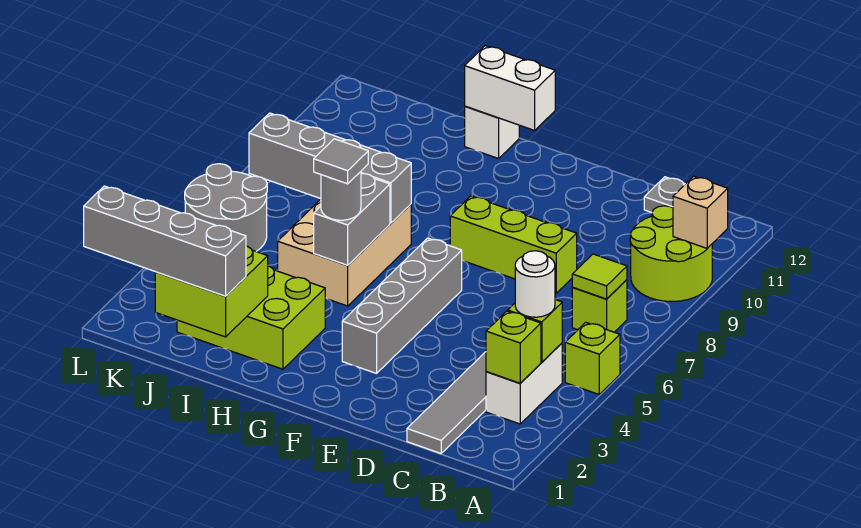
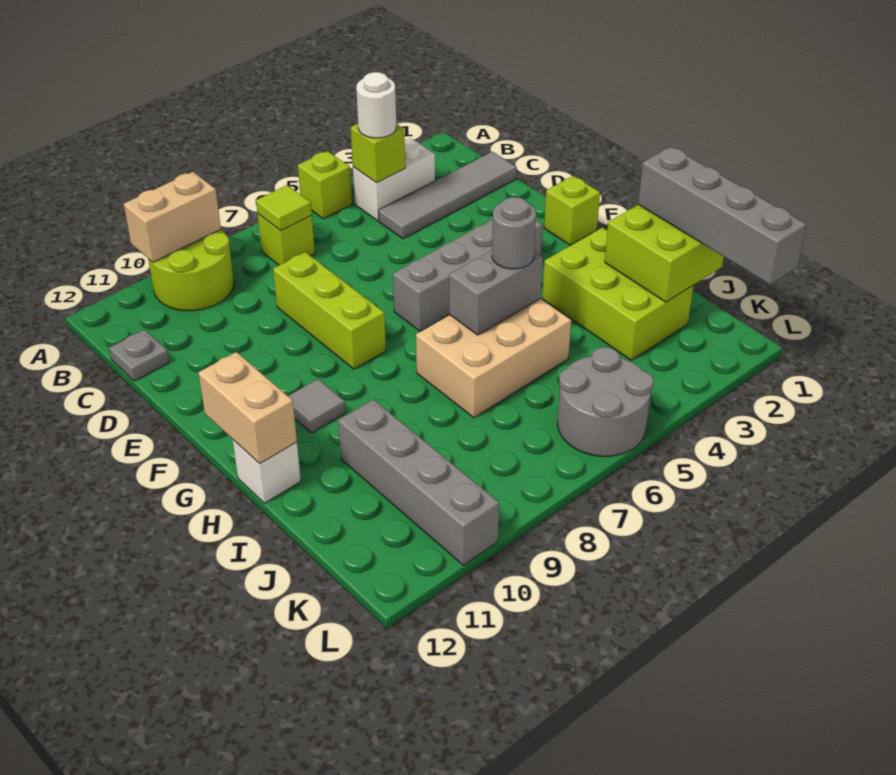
tan 1x1 brick [673,176,728,248] -> tan 1x2 brick [124,172,221,262]
lime 1x1 brick [486,311,541,383] -> lime 1x1 brick moved to [544,176,600,245]
white 1x2 brick [465,46,555,130] -> tan 1x2 brick [198,352,297,464]
grey 1x1 tile [314,139,368,184] -> grey 1x1 tile moved to [288,379,345,433]
grey 1x4 brick [249,113,411,223] -> grey 1x4 brick moved to [338,399,499,565]

